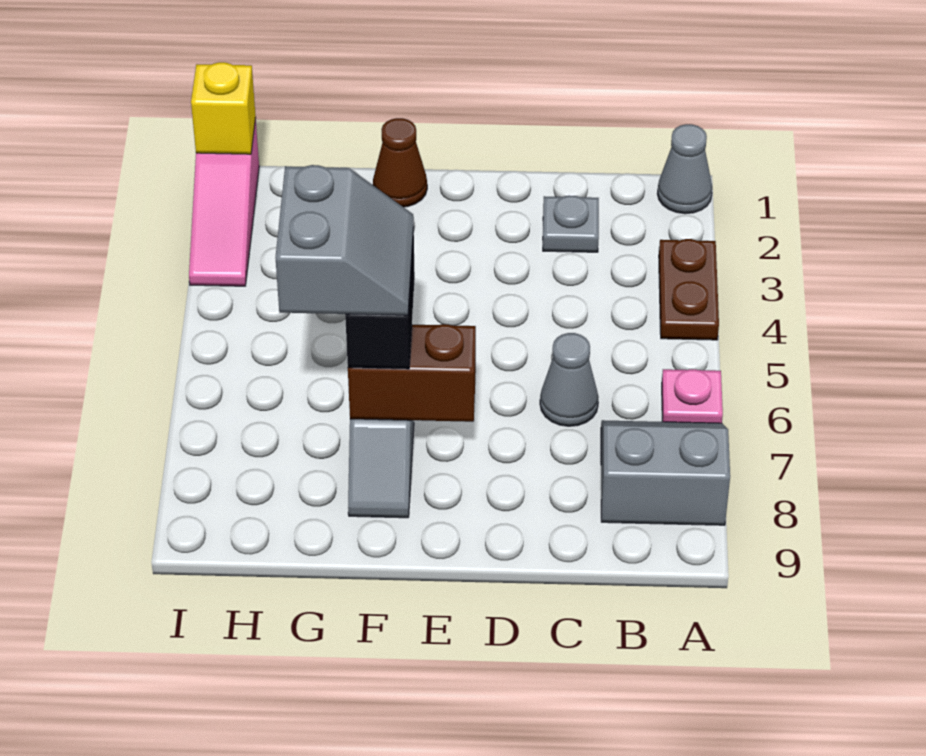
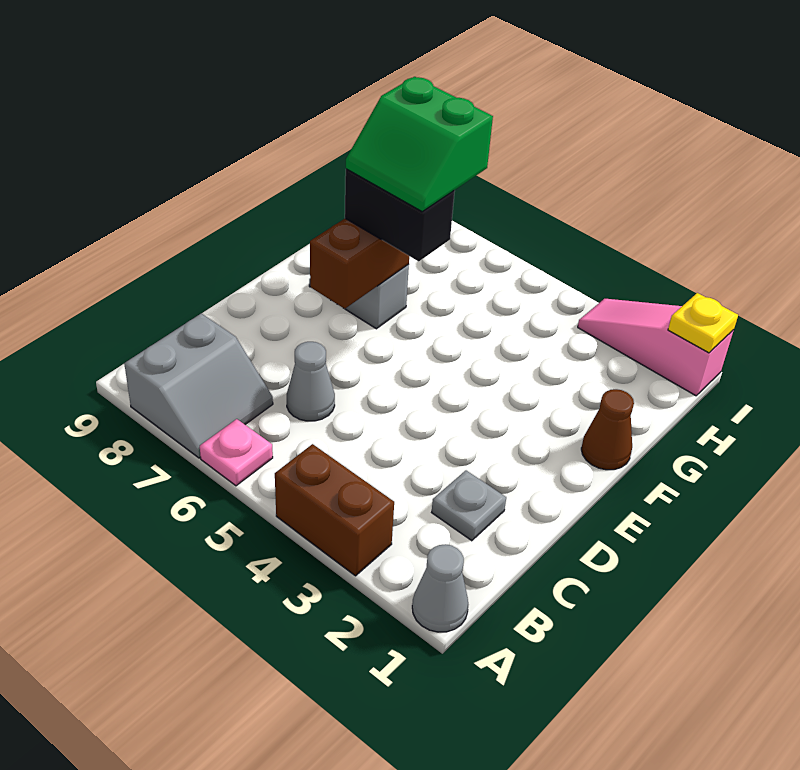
brown 1x2 plate [659,239,719,340] -> brown 1x2 brick [275,444,394,576]
grey 2x2 slope [275,165,414,315] -> green 2x2 slope [346,77,493,211]
yellow 1x1 brick [191,62,256,154] -> yellow 1x1 plate [668,293,738,353]

